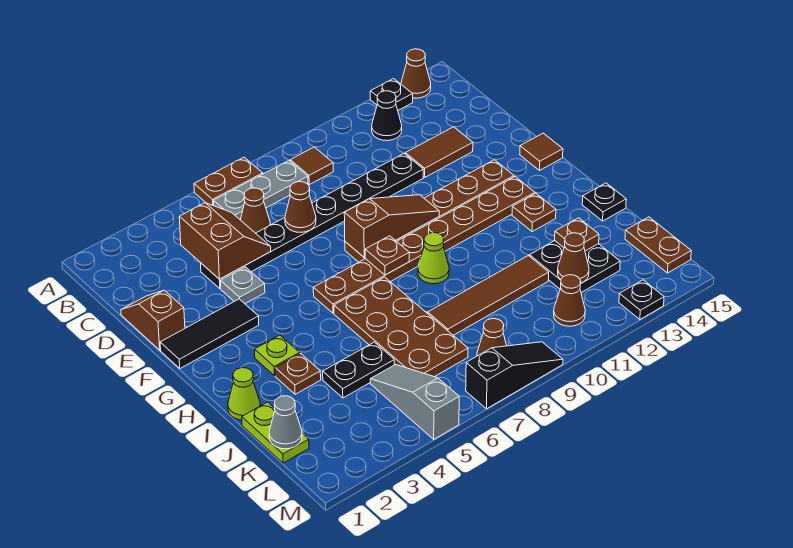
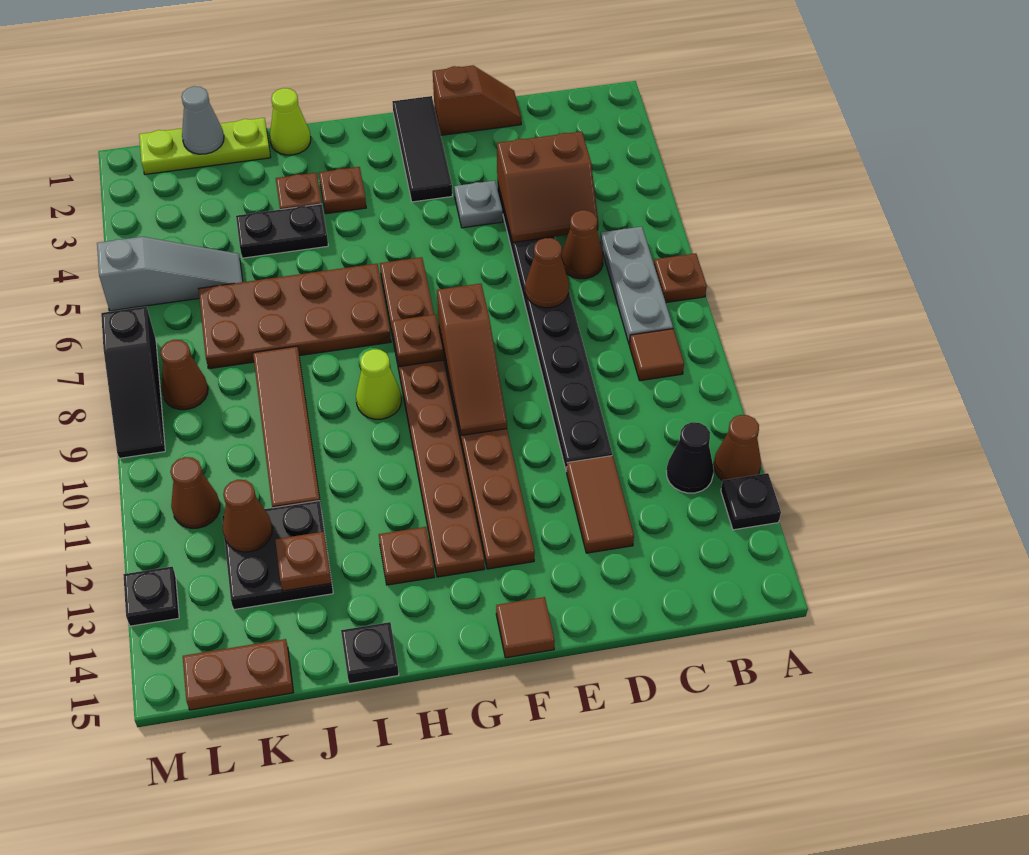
brown 1x2 plate [194,157,263,206] -> brown 1x1 plate [654,253,707,303]
brown 1x1 cone [401,49,431,98] -> brown 1x1 cone moved to [714,415,761,481]
lime 1x1 plate [255,335,300,376] -> brown 1x1 plate [319,167,366,214]
lime 1x2 plate [242,402,309,463] -> lime 1x3 plate [139,118,271,174]
black 1x2 plate [323,342,394,398] -> black 1x2 plate turned to [236,204,328,258]

